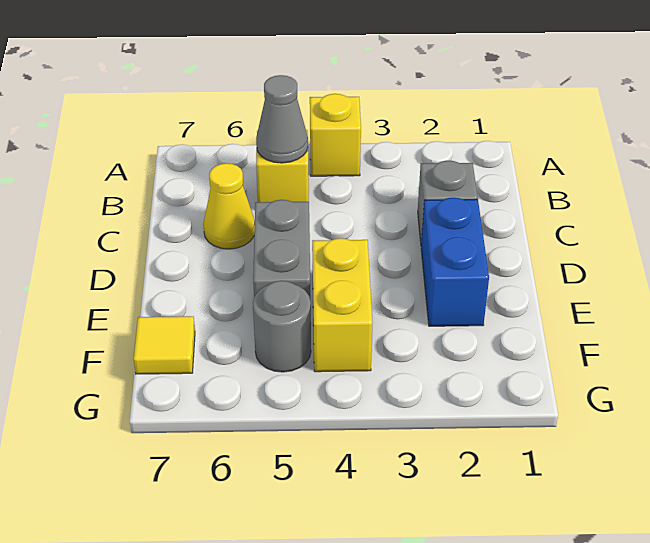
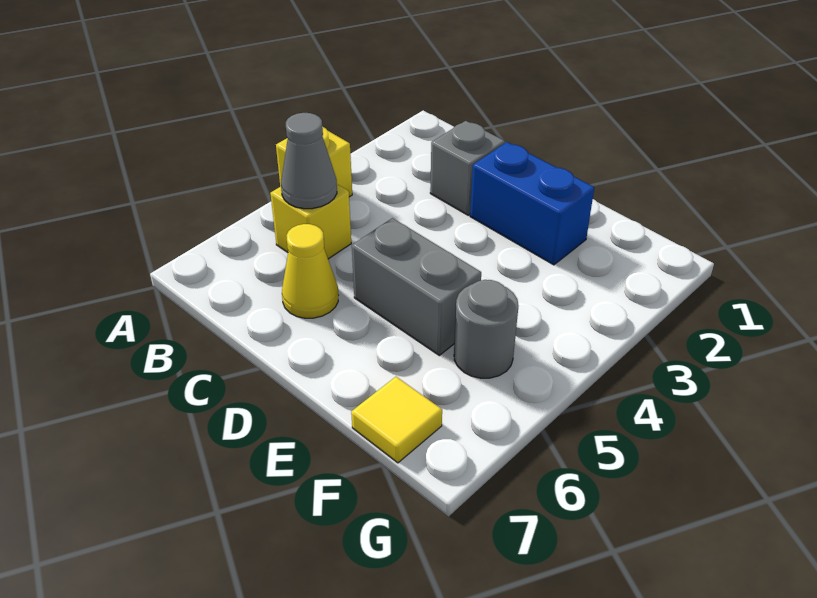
yellow 1x2 brick [312,238,373,372] -> none

